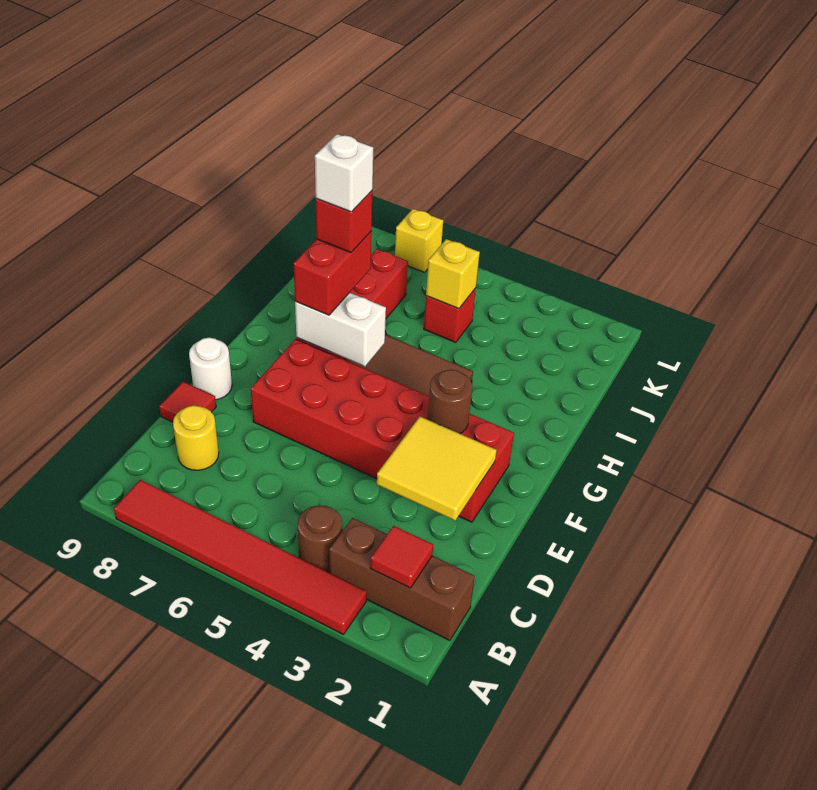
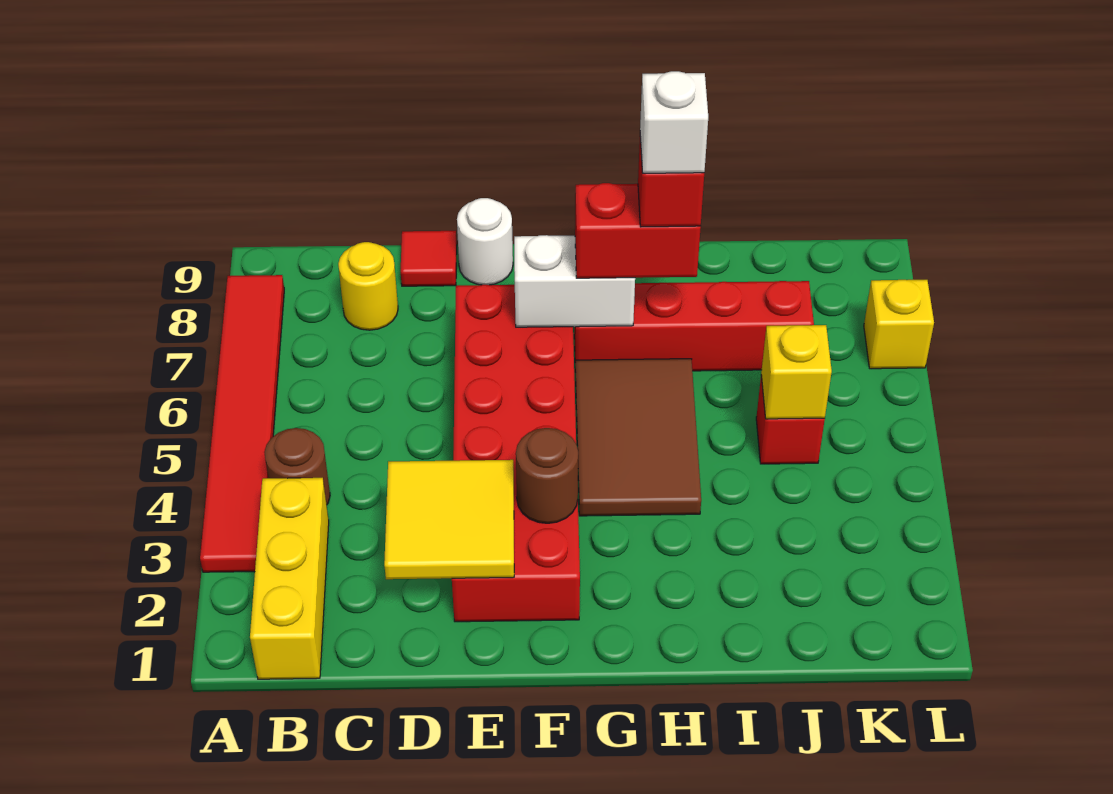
brown 1x3 brick [329,518,475,641] -> yellow 1x3 brick [250,478,329,679]
red 1x1 tile [370,526,433,588] -> none
white 1x2 brick [295,293,386,366] -> white 1x2 brick turned to [514,235,635,327]

